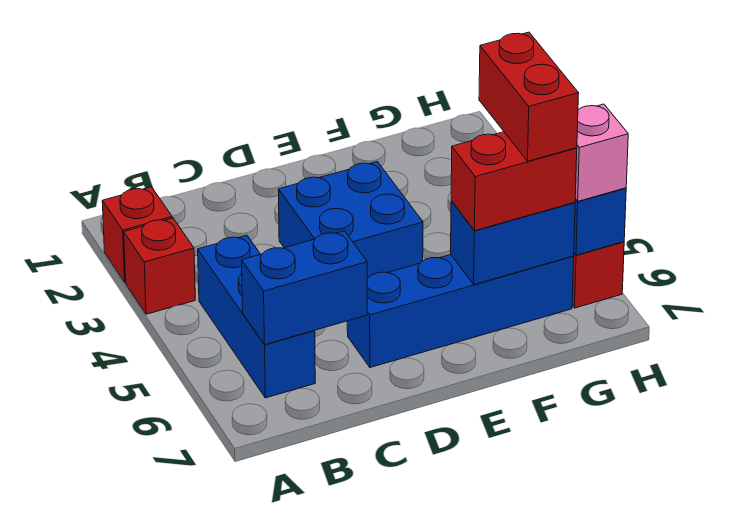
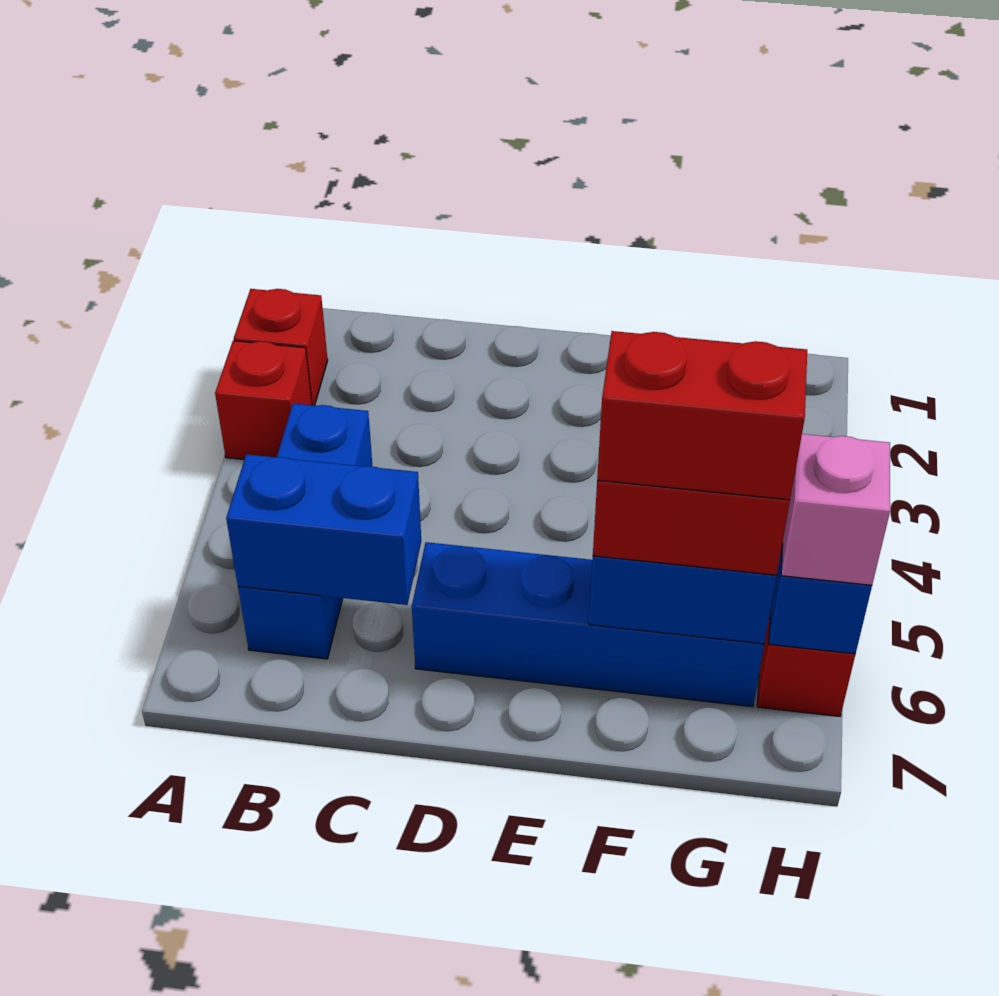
blue 2x2 brick [278,162,423,278] -> none
red 1x2 brick [479,32,579,161] -> red 1x2 brick turned to [597,331,807,500]

